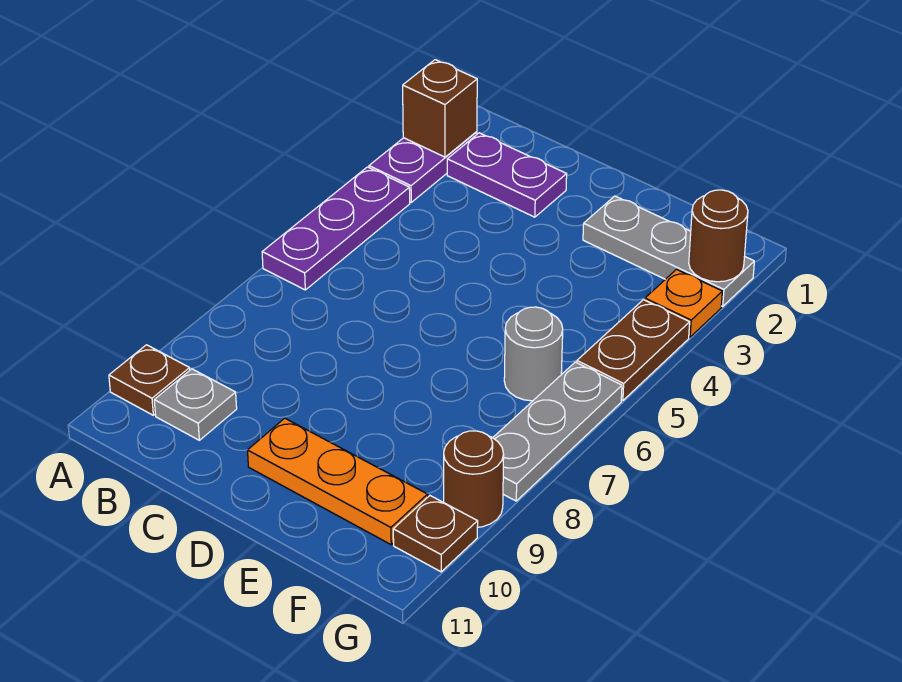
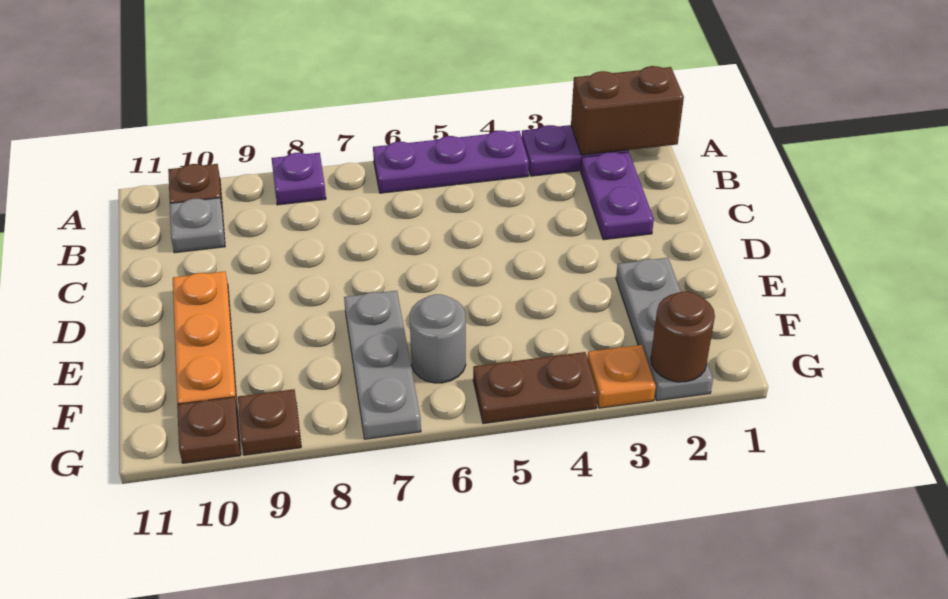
brown 1x1 brick [403,60,477,157] -> brown 1x2 brick [571,66,684,155]
none -> purple 1x1 plate [272,153,326,205]
grey 1x3 plate [493,362,622,501] -> grey 1x3 plate turned to [344,291,421,439]
brown 1x1 round brick [444,431,504,527] -> brown 1x1 plate [238,389,301,455]

